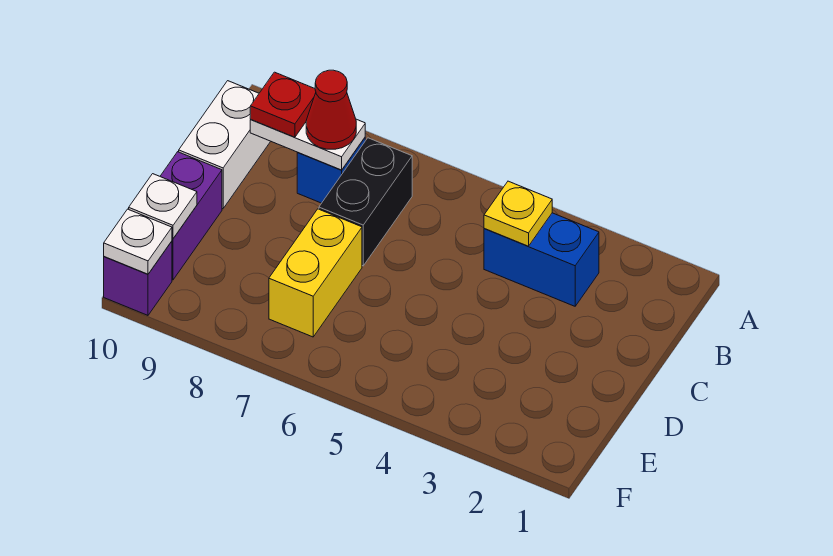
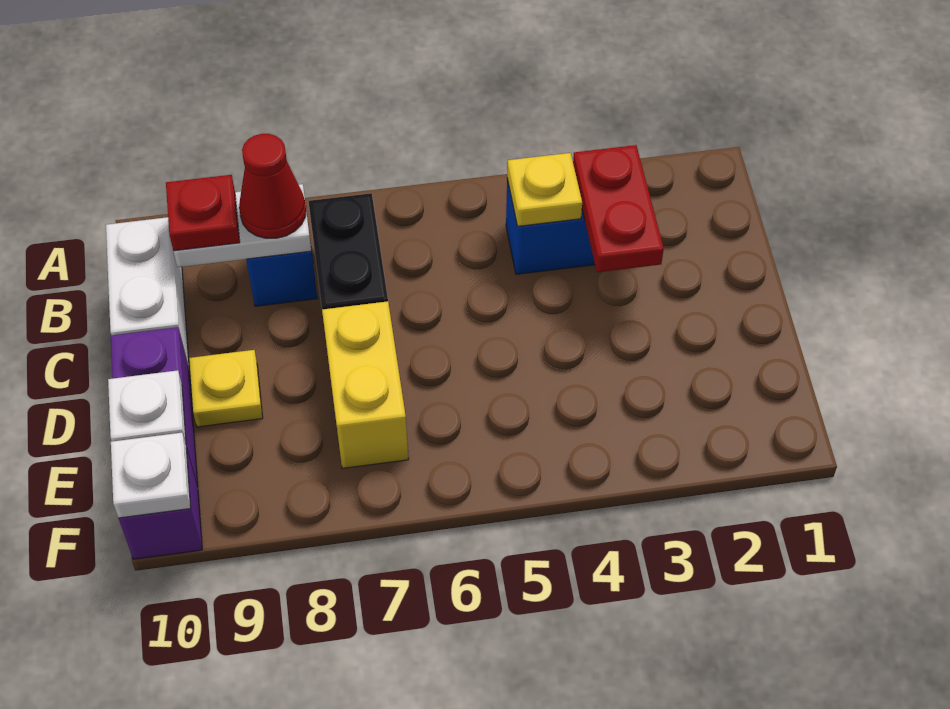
none -> red 1x2 plate [573,145,664,272]
none -> yellow 1x1 plate [189,350,263,427]

